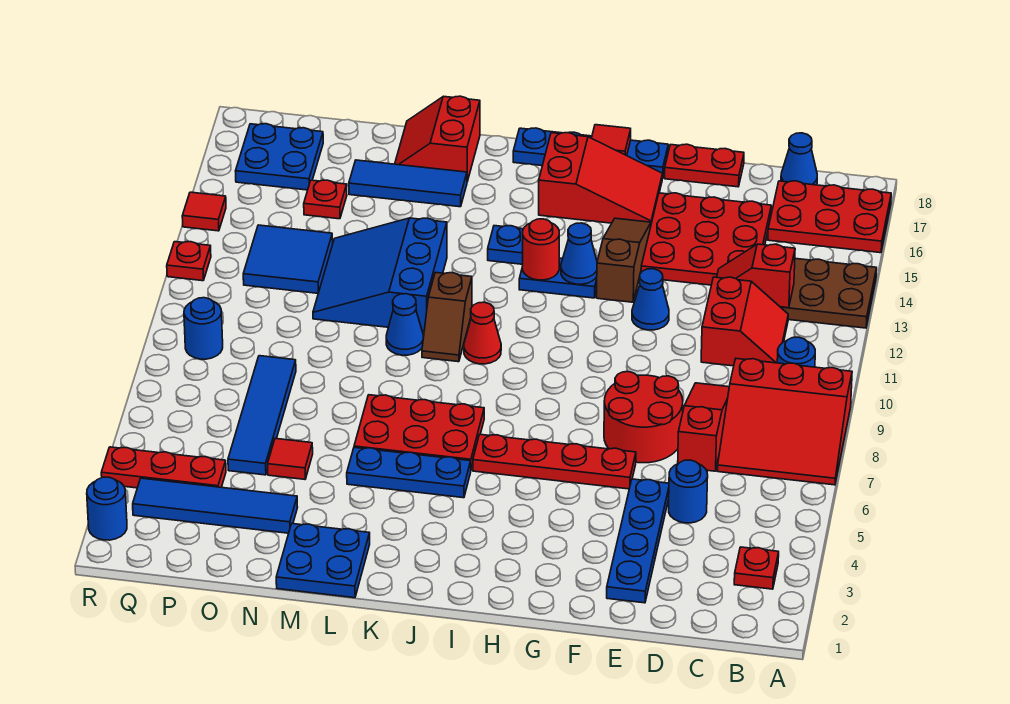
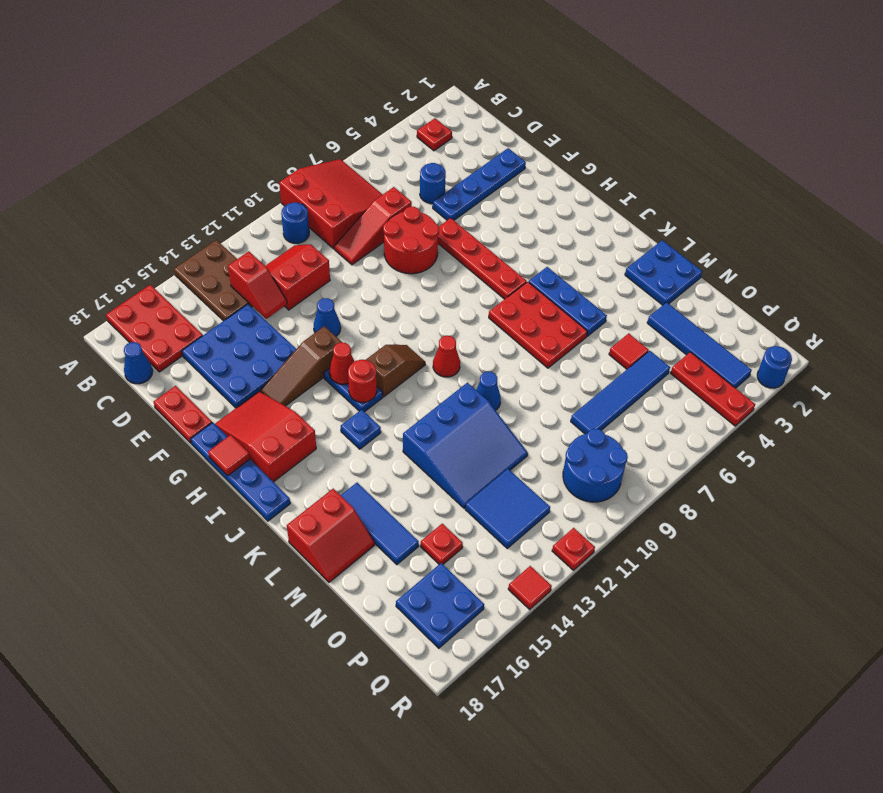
red 3x3 plate [641,193,771,285] -> blue 3x3 plate [182,304,296,408]
blue 1x1 cone [561,223,597,284] -> red 1x1 cone [329,343,354,384]
brown 1x2 slope [422,272,472,362] -> brown 1x2 slope moved to [366,345,425,397]
blue 1x1 round brick [184,298,223,359] -> blue 2x2 round brick [563,429,628,502]

